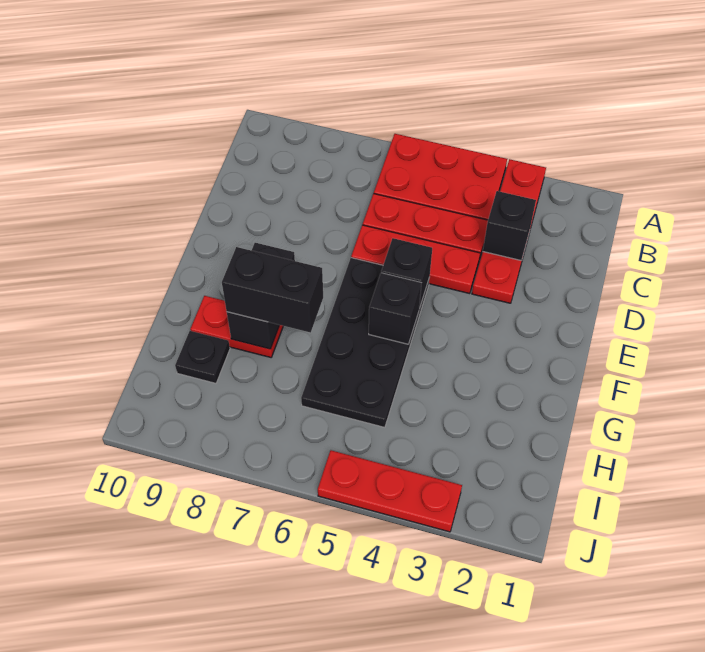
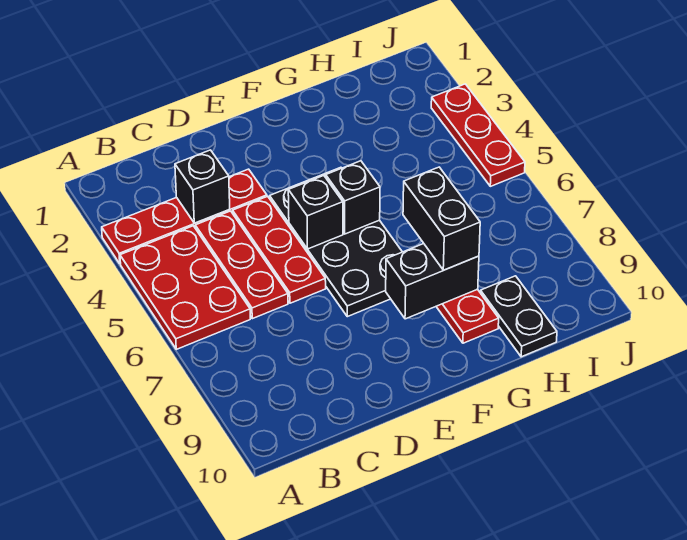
black 2x4 plate [301,258,430,427] -> black 2x4 plate turned to [270,167,402,317]
black 1x1 plate [175,331,230,383] -> black 1x2 plate [480,276,557,357]

